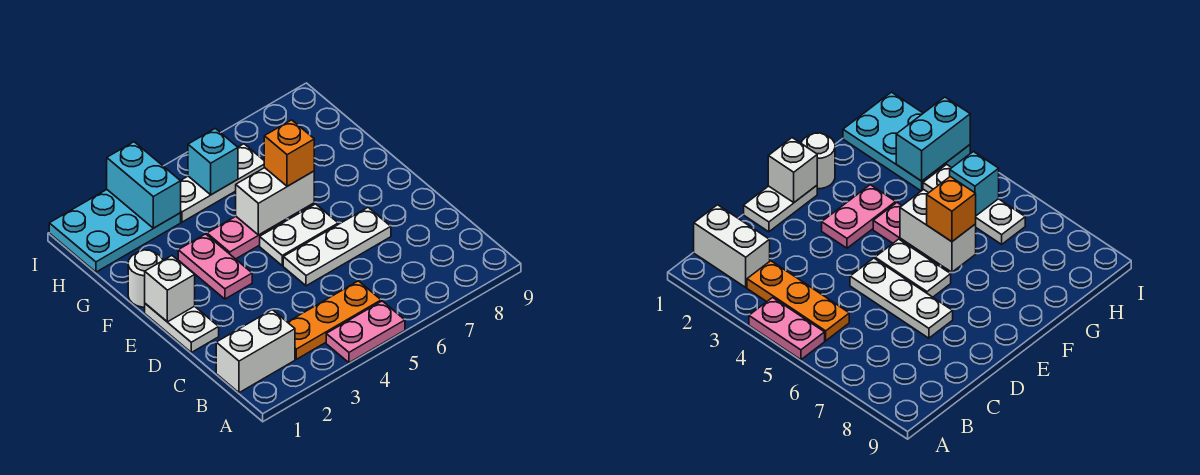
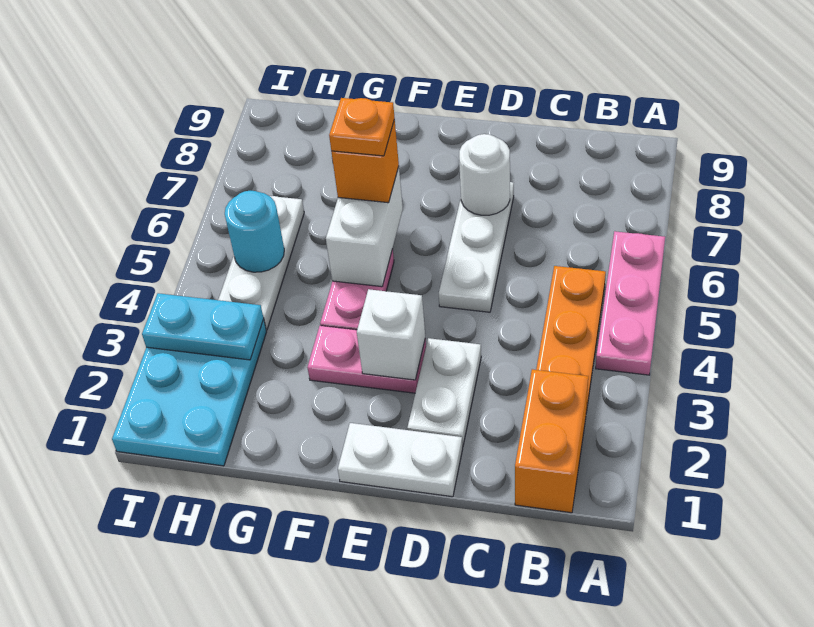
pink 1x2 plate [326,301,405,363] -> pink 1x3 plate [596,231,665,375]
white 1x2 brick [216,310,295,393] -> orange 1x2 brick [515,369,588,513]
white 1x1 brick [145,256,195,322] -> white 1x1 brick moved to [357,289,425,380]
white 1x2 plate [260,204,338,266] -> white 1x2 plate moved to [407,338,481,447]
white 1x1 round brick [128,250,163,307] -> white 1x1 round brick moved to [459,134,510,215]
none -> orange 1x1 plate [329,98,395,156]
cyan 1x2 brick [107,142,181,228] -> cyan 1x2 plate [142,293,264,360]
cyan 1x1 brick [188,128,238,195] -> cyan 1x1 round brick [225,191,284,272]

